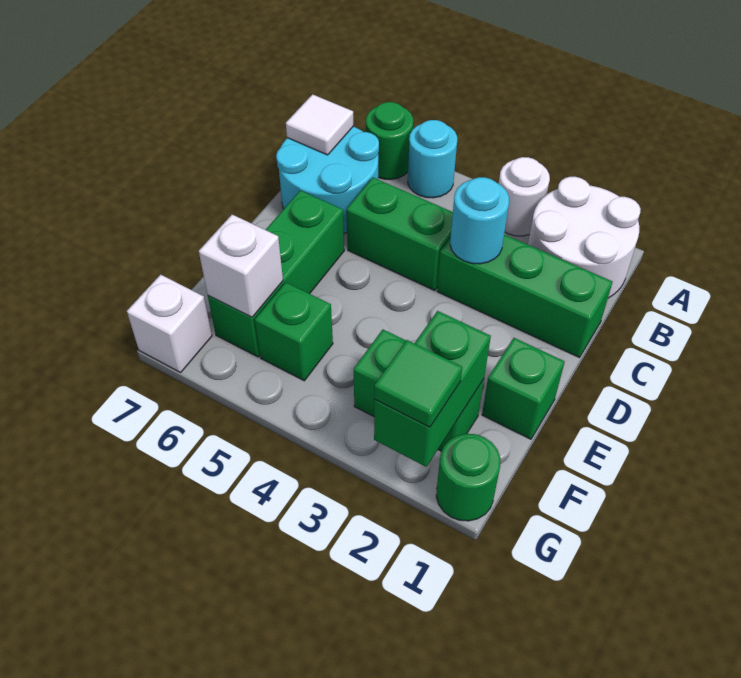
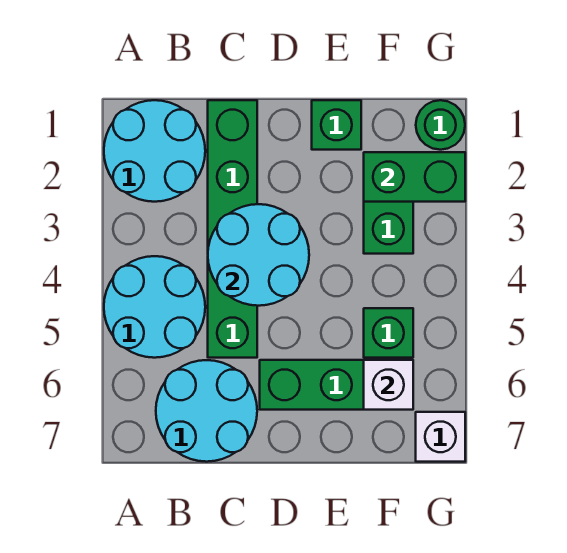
white 2x2 round brick [528,177,641,298] -> cyan 2x2 round brick [104,100,205,202]
white 1x1 round brick [499,157,550,236] -> none
cyan 1x1 round brick [408,120,457,198] -> cyan 2x2 round brick [104,256,205,358]
green 1x1 round brick [366,102,413,179] -> none
white 1x1 tile [286,94,353,155] -> none
cyan 1x1 round brick [450,177,509,264] -> cyan 2x2 round brick [208,204,309,306]
green 1x1 tile [374,340,462,427] -> none

